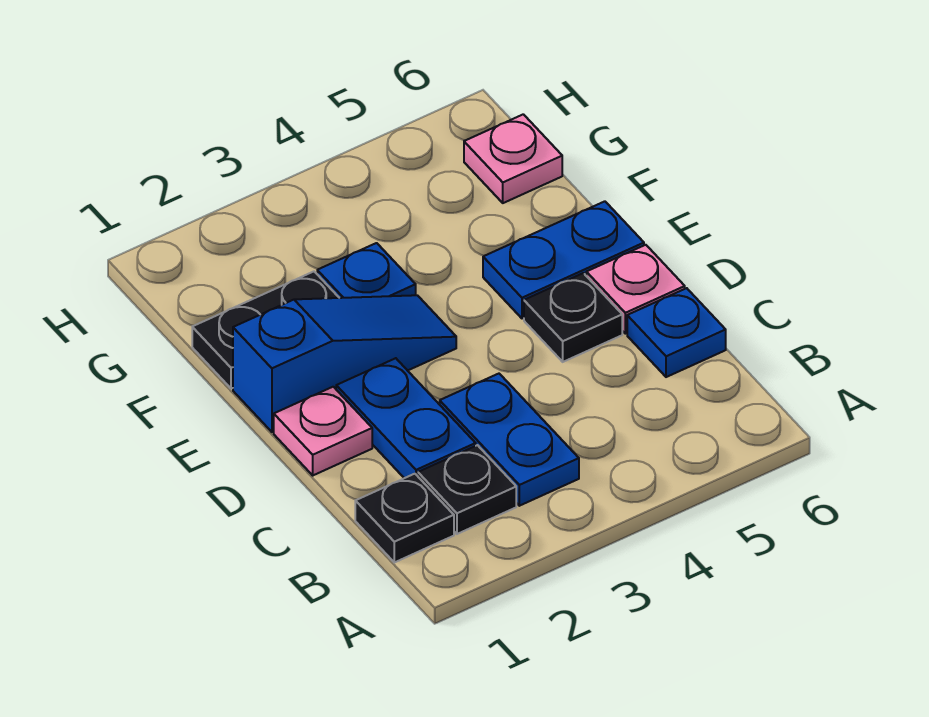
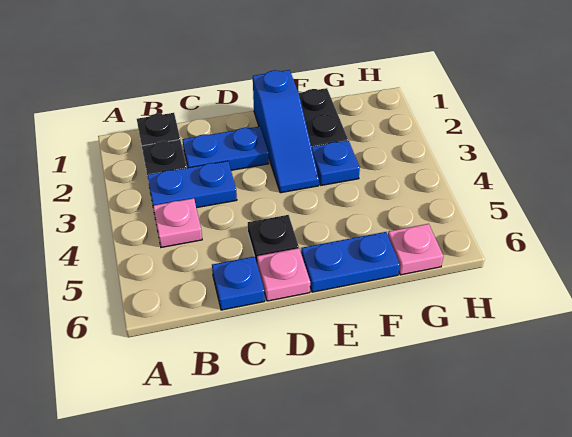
pink 1x1 plate [274,387,372,475] -> pink 1x1 plate moved to [153,198,202,247]
blue 1x2 plate [483,201,644,318] -> blue 1x2 plate turned to [301,232,400,292]

